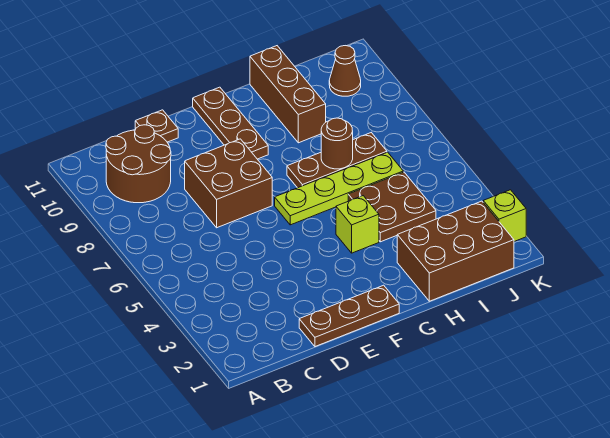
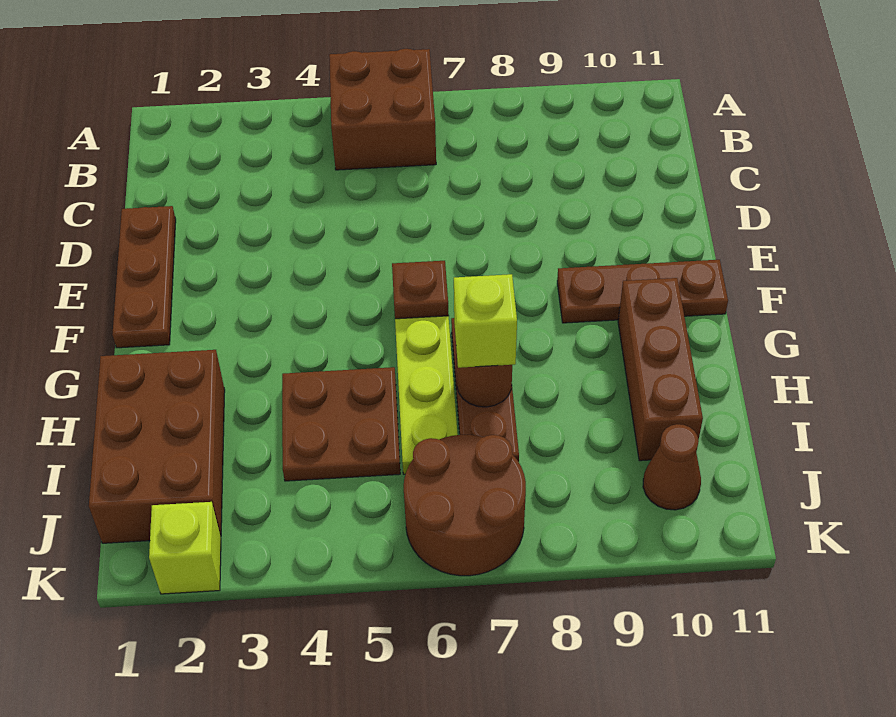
brown 2x2 round brick [106,125,171,203] -> brown 2x2 round brick moved to [404,435,526,576]
brown 2x2 brick [185,139,272,228] -> brown 2x2 brick moved to [329,49,436,170]
brown 1x1 plate [135,110,178,142] -> brown 1x1 plate moved to [392,261,449,319]
lime 1x1 brick [336,196,379,253] -> lime 1x1 brick moved to [454,274,517,368]
brown 1x3 brick [250,46,326,143] -> brown 1x3 brick turned to [618,278,703,461]

